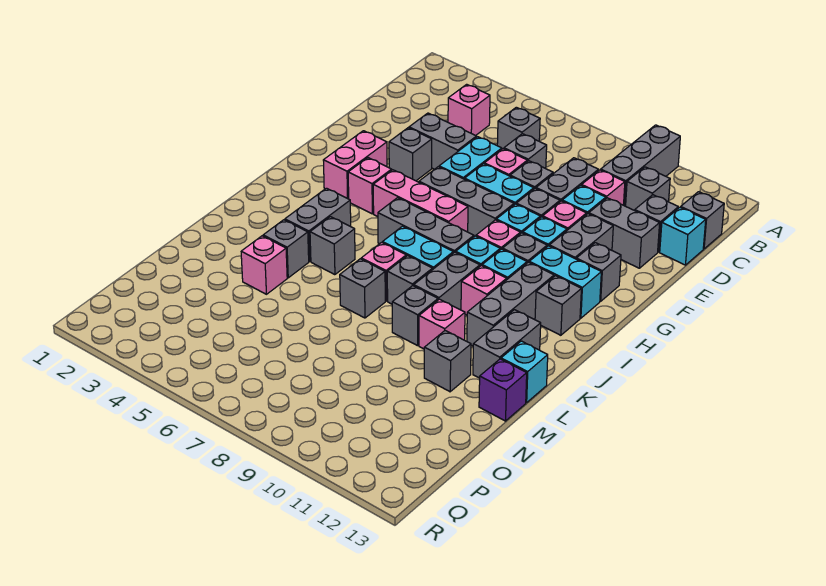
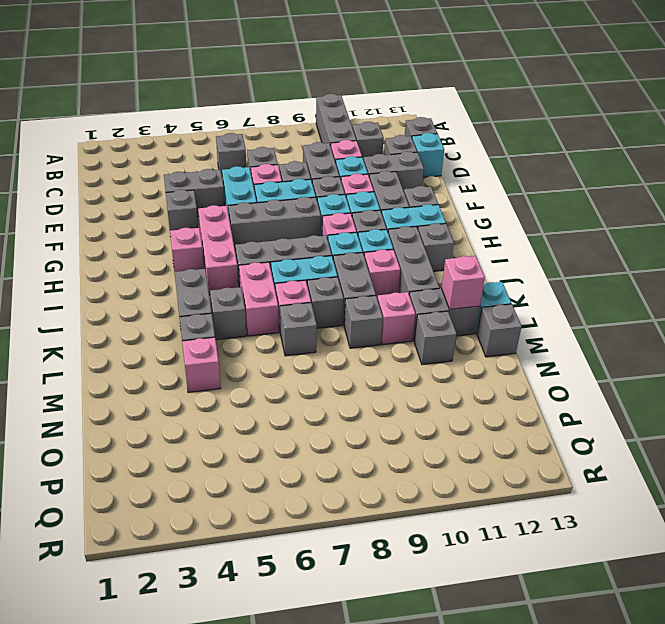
pink 1x1 brick [448,84,490,135] -> pink 1x1 brick moved to [441,256,485,310]
pink 1x2 brick [323,131,387,199] -> pink 1x2 brick moved to [239,262,279,336]
pink 1x3 brick [373,170,468,232] -> pink 1x3 brick turned to [198,205,238,295]
grey 1x2 brick [473,310,541,378] -> grey 1x2 brick turned to [409,288,480,340]
purple 1x1 brick [479,359,527,421] -> grey 1x1 brick [477,304,522,357]

